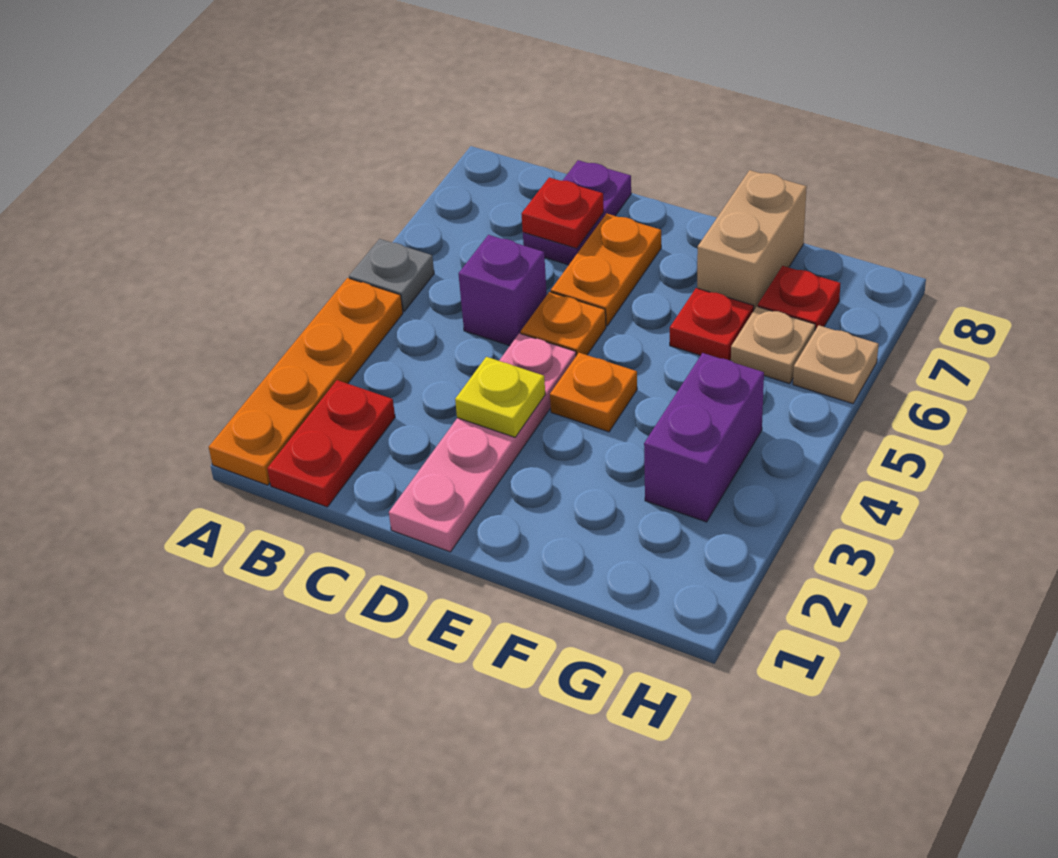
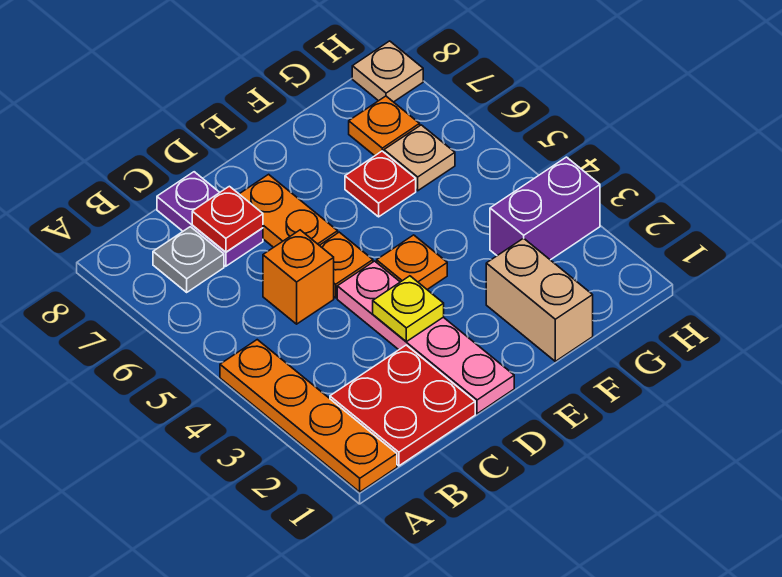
grey 1x1 plate [349,239,434,311] -> grey 1x1 plate moved to [153,227,224,292]
red 1x2 plate [267,380,395,507] -> red 2x2 plate [330,345,475,466]
purple 1x1 brick [458,235,547,346] -> orange 1x1 brick [263,230,334,324]
tan 1x2 brick [697,170,807,311] -> tan 1x2 brick moved to [486,238,593,361]
purple 1x2 brick [644,353,764,522] -> purple 1x2 brick turned to [490,157,600,260]
red 1x1 plate [758,266,840,330] -> orange 1x1 plate [349,96,420,156]
tan 1x1 plate [793,325,879,404] -> tan 1x1 plate moved to [352,41,423,102]

